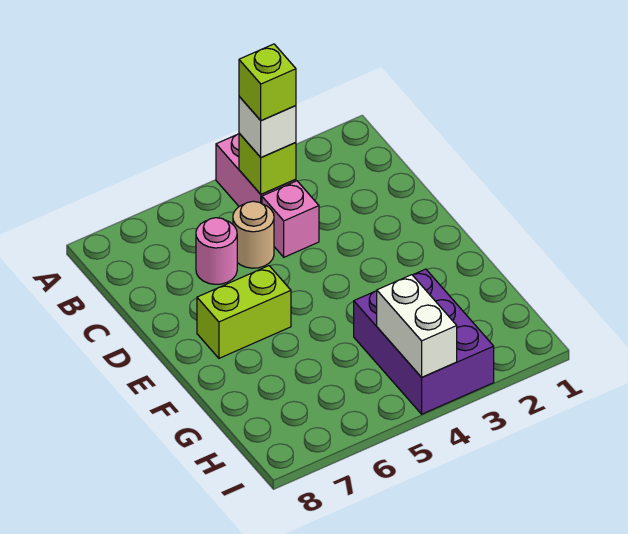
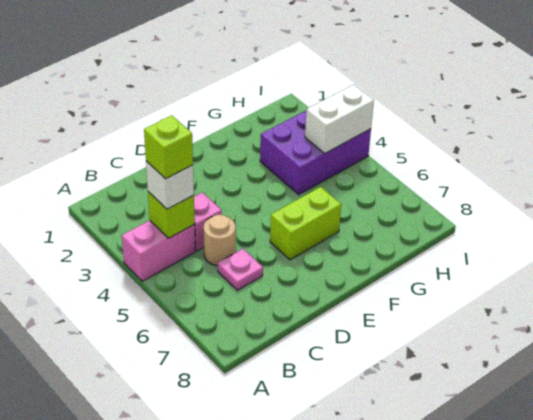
pink 1x1 round brick [196,218,237,284] -> pink 1x1 plate [218,249,263,290]
lime 1x2 brick [197,266,291,358] -> lime 1x2 brick turned to [270,187,341,260]

